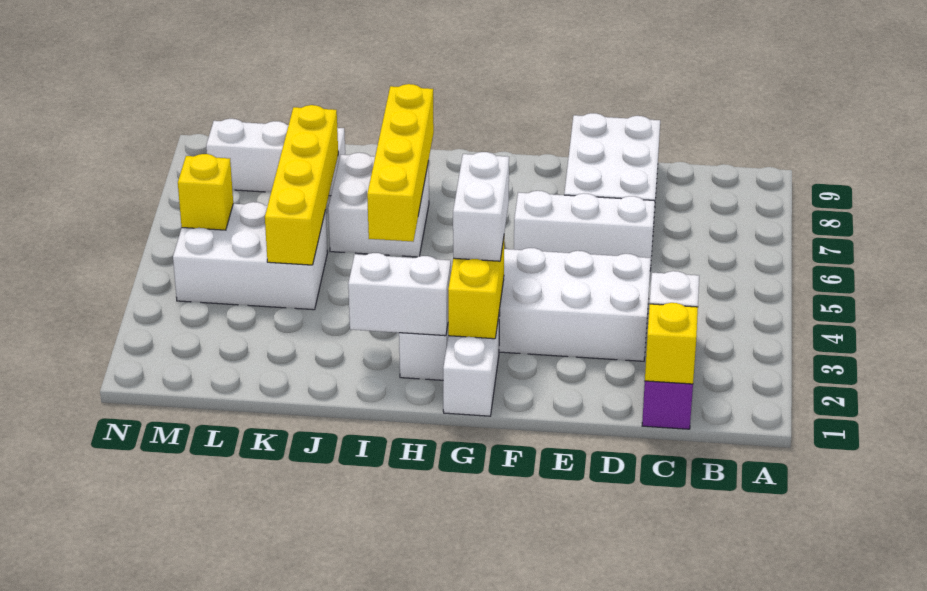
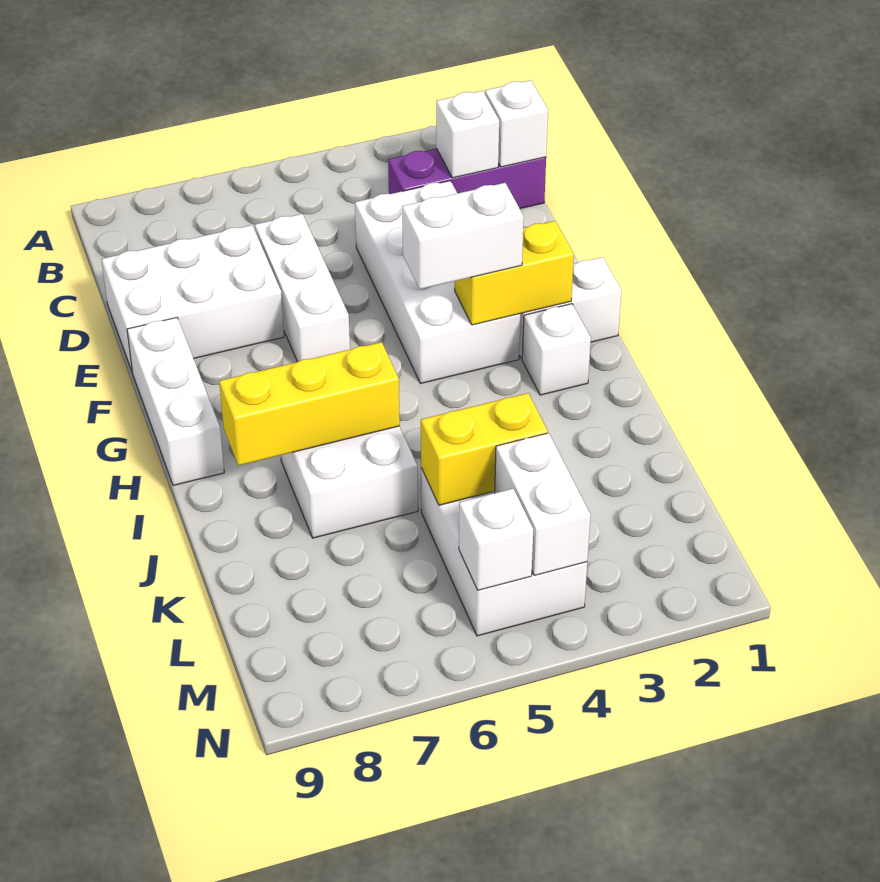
yellow 1x1 brick [645,303,698,384] -> white 1x1 brick [485,80,548,167]
white 1x2 brick [348,253,451,336] -> white 1x2 brick moved to [495,433,591,575]
yellow 1x4 brick [367,84,434,242] -> yellow 1x3 brick [219,342,400,466]
yellow 1x4 brick [265,105,338,265] -> yellow 1x2 brick [421,393,548,505]
white 1x3 brick [206,119,345,196] -> white 1x3 brick moved to [127,318,224,485]
yellow 1x1 brick [178,154,233,230] -> white 1x1 brick [459,489,533,590]

